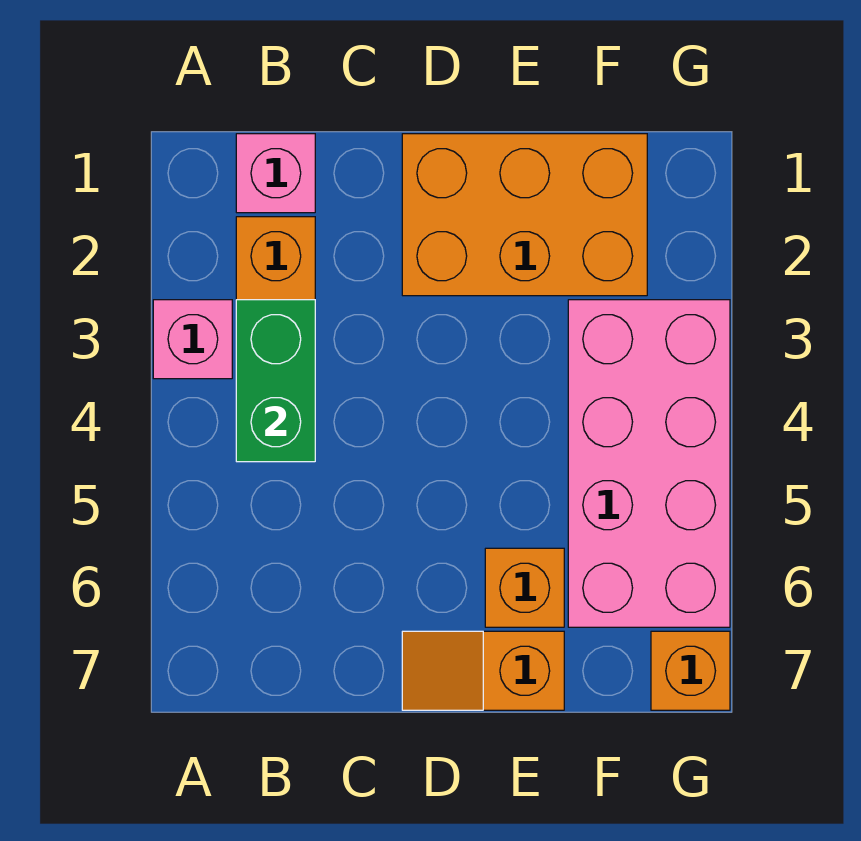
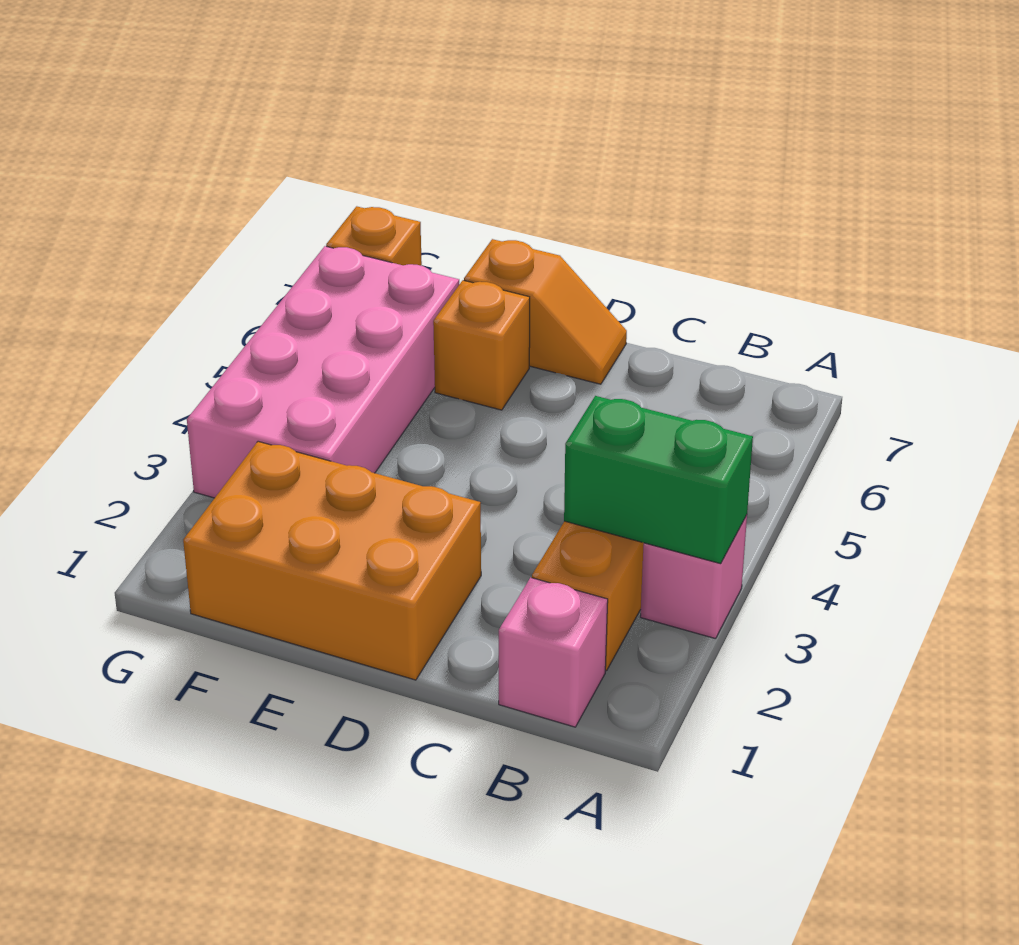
green 1x2 brick [236,300,315,462] -> green 1x2 brick turned to [564,396,753,564]

